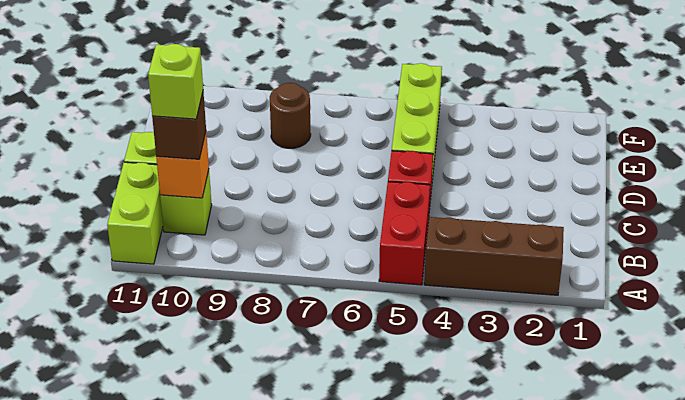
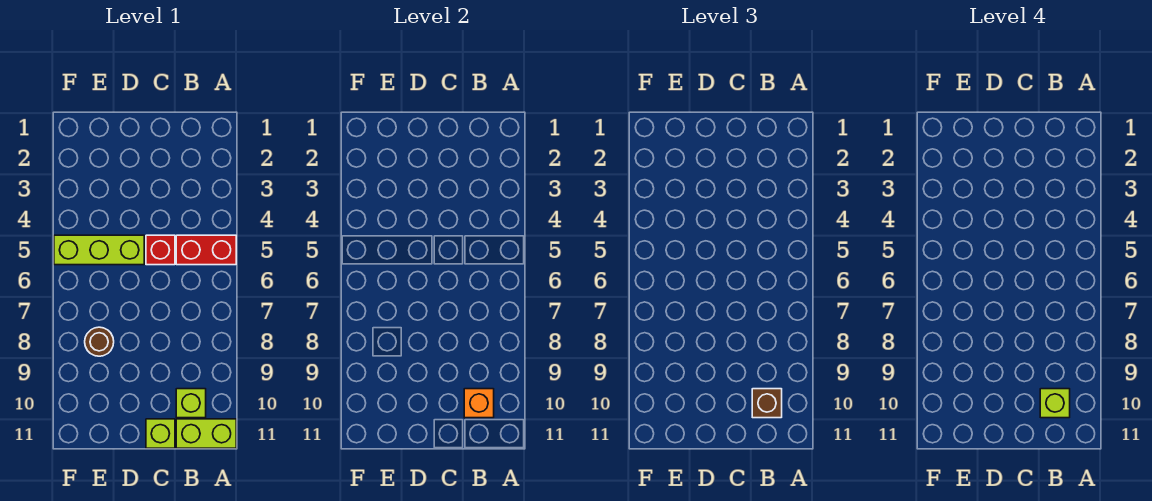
brown 1x3 brick [424,217,564,295] -> none

